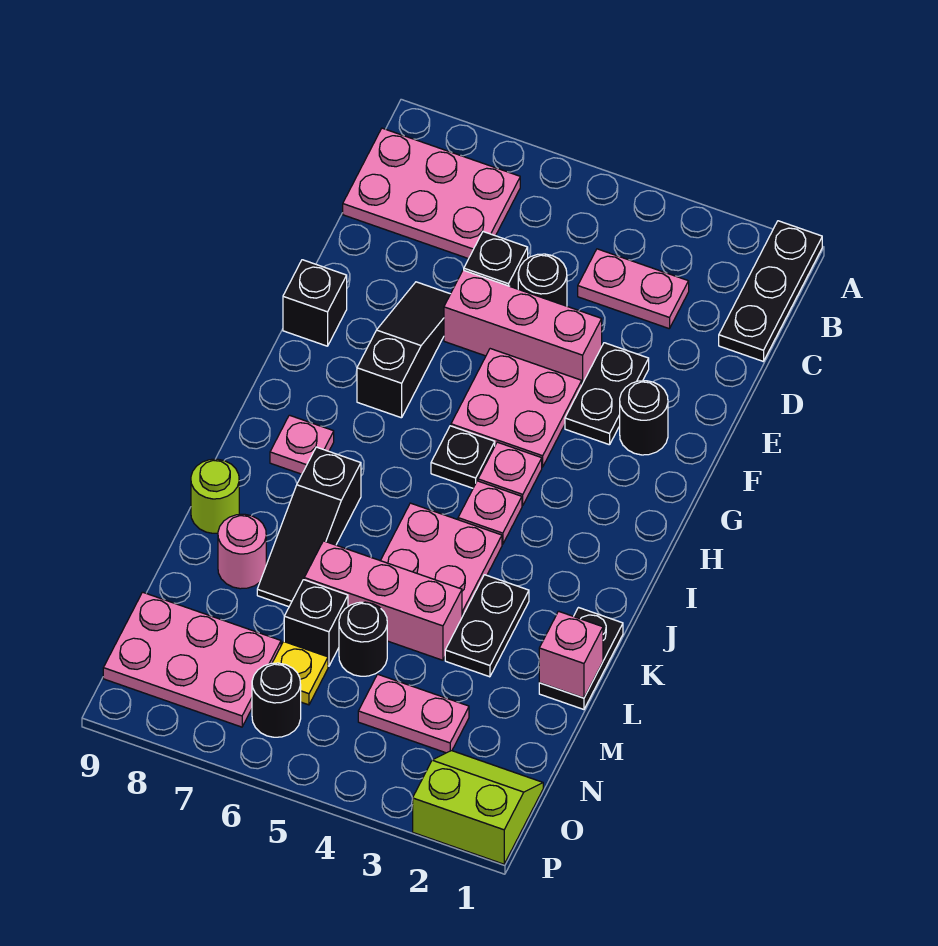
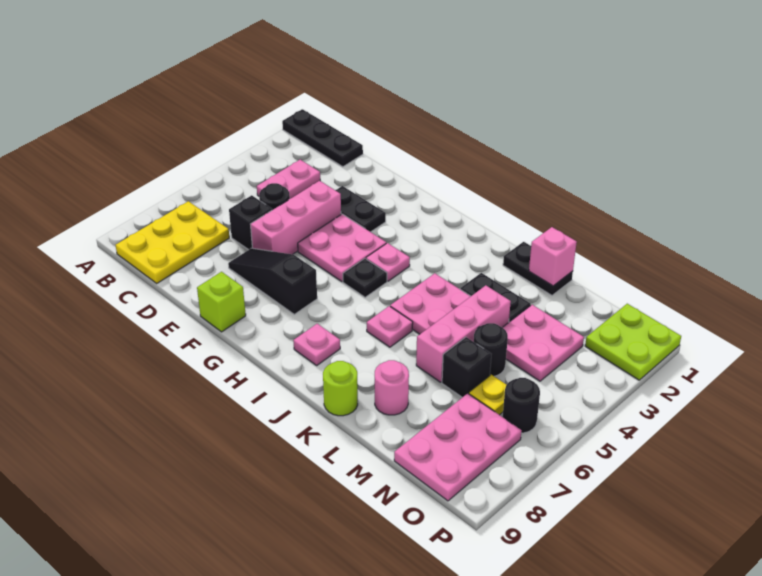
pink 2x3 plate [343,128,520,259] -> yellow 2x3 plate [116,201,229,283]
black 1x1 round brick [620,381,668,455] -> none
black 1x1 brick [283,260,347,346] -> lime 1x1 brick [197,272,246,332]
pink 1x1 plate [458,481,522,544] -> pink 1x1 plate moved to [367,306,413,347]
black 1x3 slope [257,447,361,607] -> none
pink 1x2 plate [358,674,469,753] -> pink 2x2 plate [502,305,584,381]
lime 2x2 slope [413,751,543,864] -> lime 2x2 plate [585,304,681,380]

